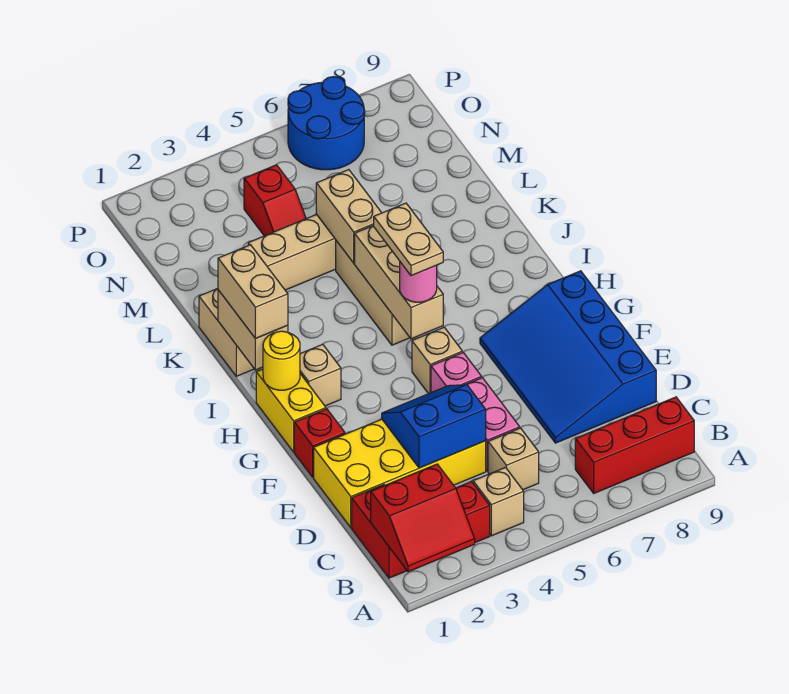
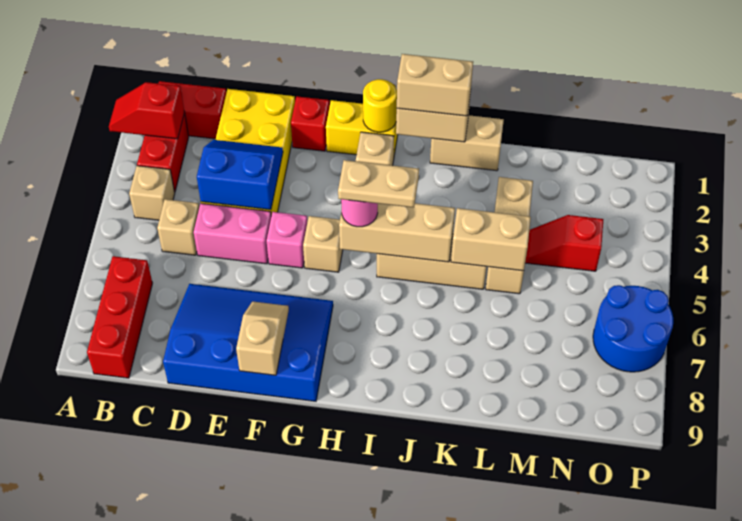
red 2x2 slope [371,464,475,572] -> red 1x2 slope [109,82,185,139]
blue 2x2 slope [382,385,486,468] -> blue 2x2 slope turned to [197,140,283,210]
none -> tan 1x2 slope [236,302,289,375]

